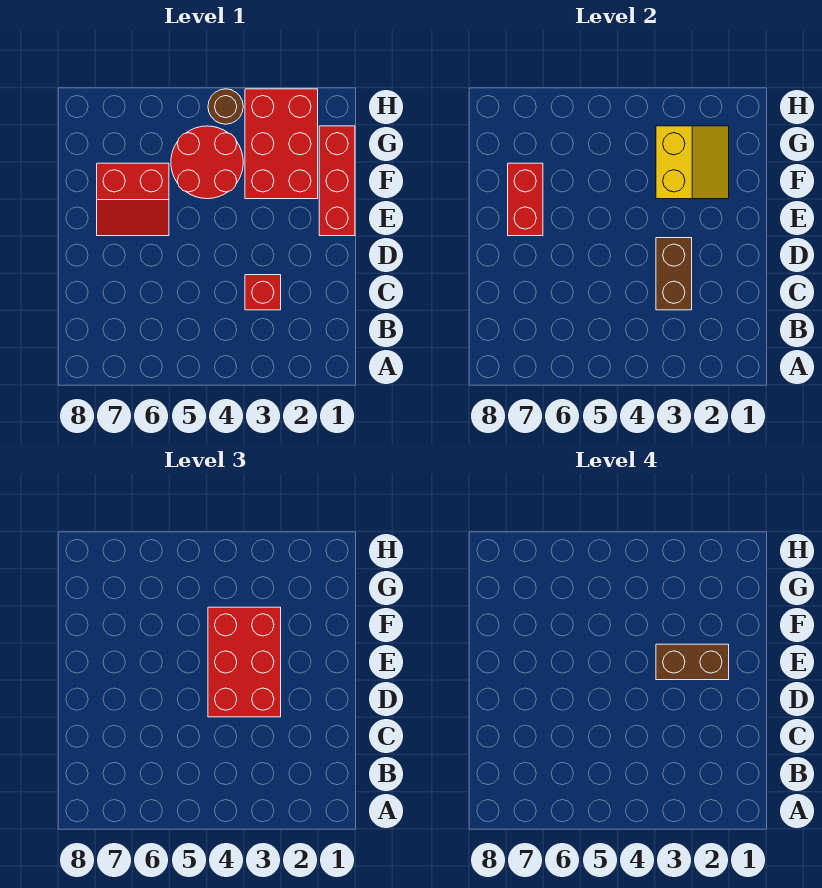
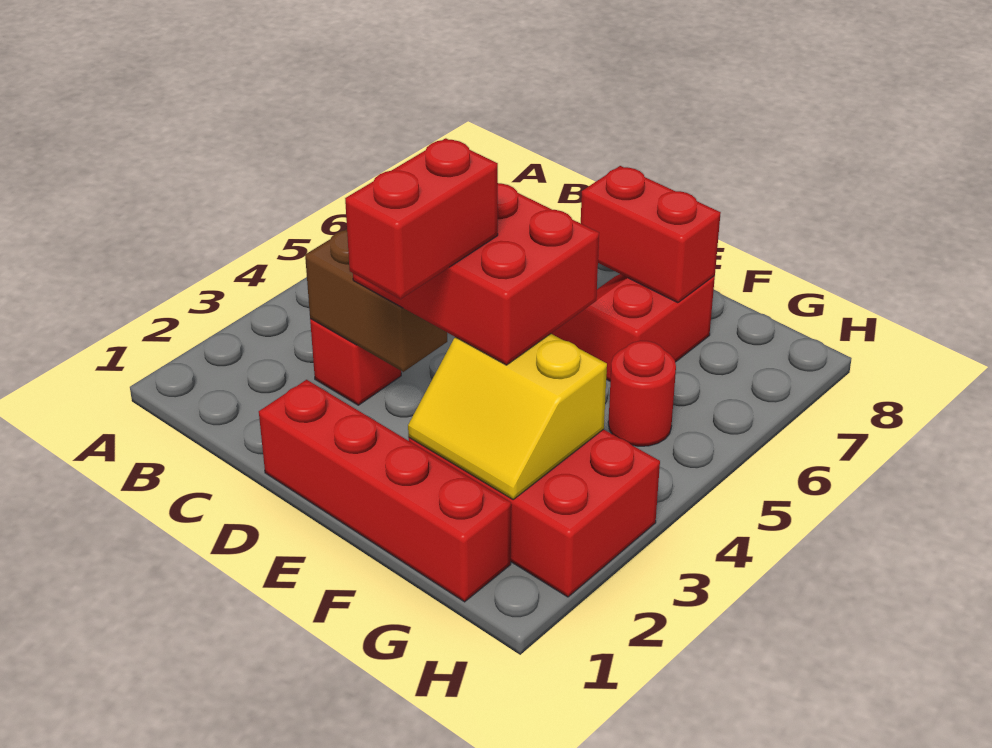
red 1x3 brick [319,126,355,236] -> red 1x4 brick [259,380,511,602]
brown 1x2 brick [656,644,729,680] -> red 1x2 brick [345,138,498,299]
red 2x2 round brick [171,126,243,199] -> red 1x1 round brick [608,341,676,446]
brown 1x1 round brick [208,89,243,124] -> none

